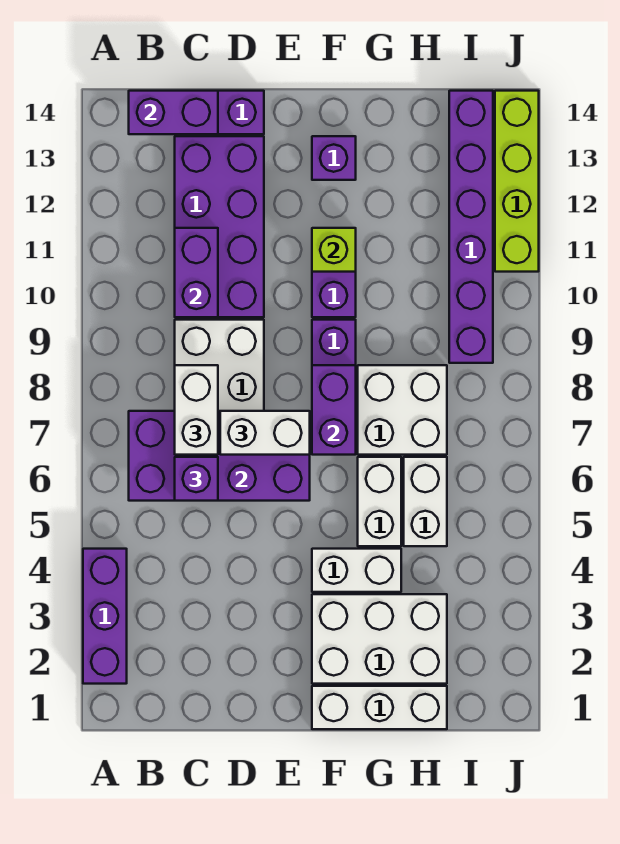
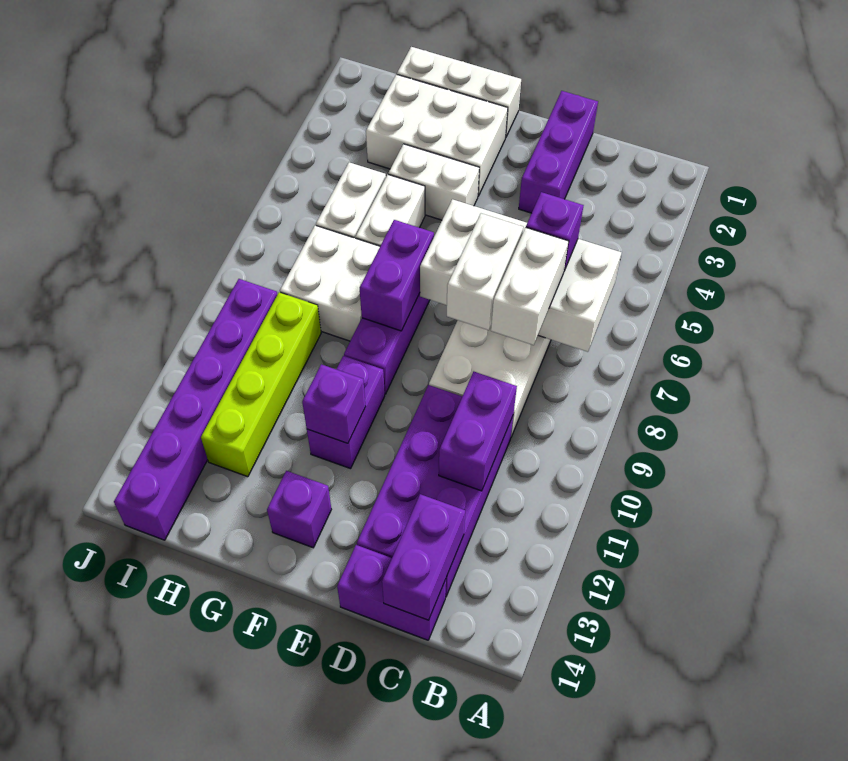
purple 1x3 brick [83,549,127,684] -> purple 1x3 brick moved to [519,91,598,213]
purple 2x4 brick [129,411,310,501] -> white 2x4 brick [420,199,621,352]
purple 1x2 brick [129,91,218,134] -> purple 1x2 brick turned to [382,494,465,620]
white 1x2 brick [220,411,310,455] -> white 1x2 brick turned to [447,214,523,330]
lime 1x1 brick [312,228,356,272] -> purple 1x1 brick [302,364,366,443]
lime 1x4 brick [495,91,539,272] -> lime 1x4 brick moved to [201,292,321,477]

